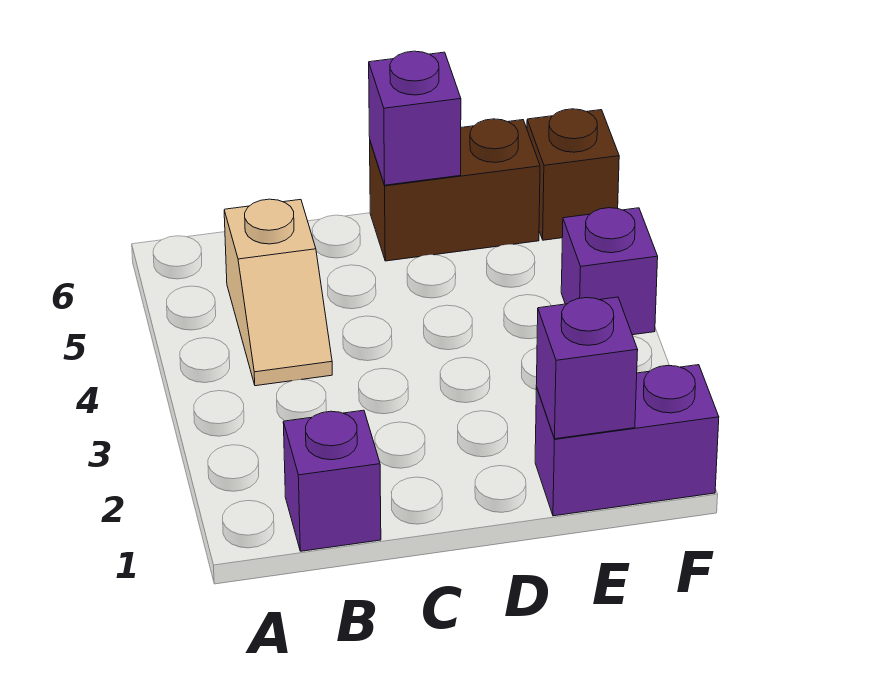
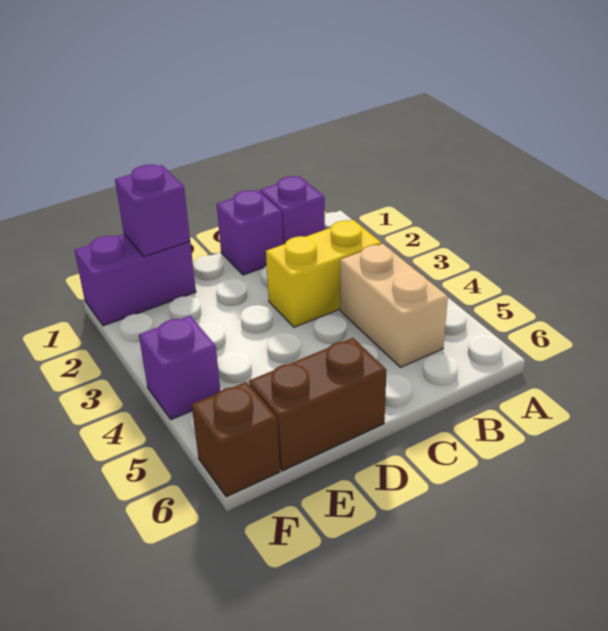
none -> yellow 1x2 brick [266,220,381,327]
tan 1x2 slope [224,199,332,386] -> tan 1x2 brick [340,244,448,367]
purple 1x1 brick [369,51,461,185] -> purple 1x1 brick moved to [217,190,283,275]

